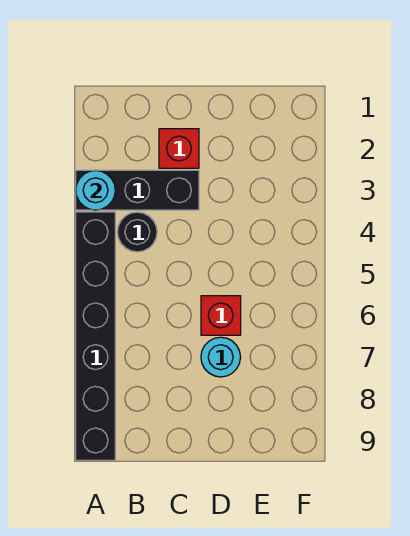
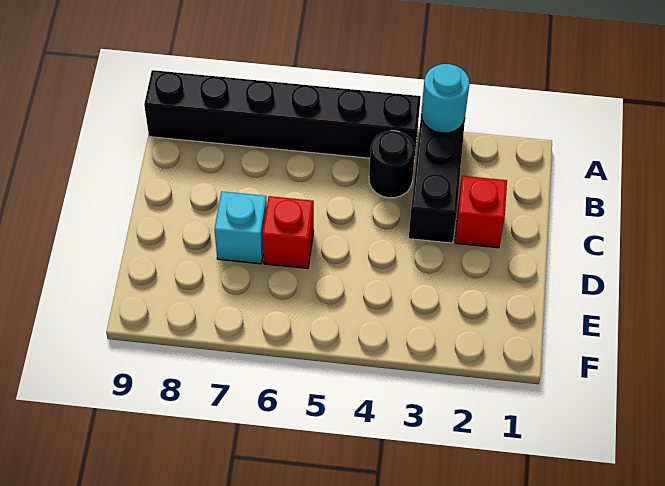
cyan 1x1 round brick [201,337,241,377] -> cyan 1x1 brick [215,192,267,264]

